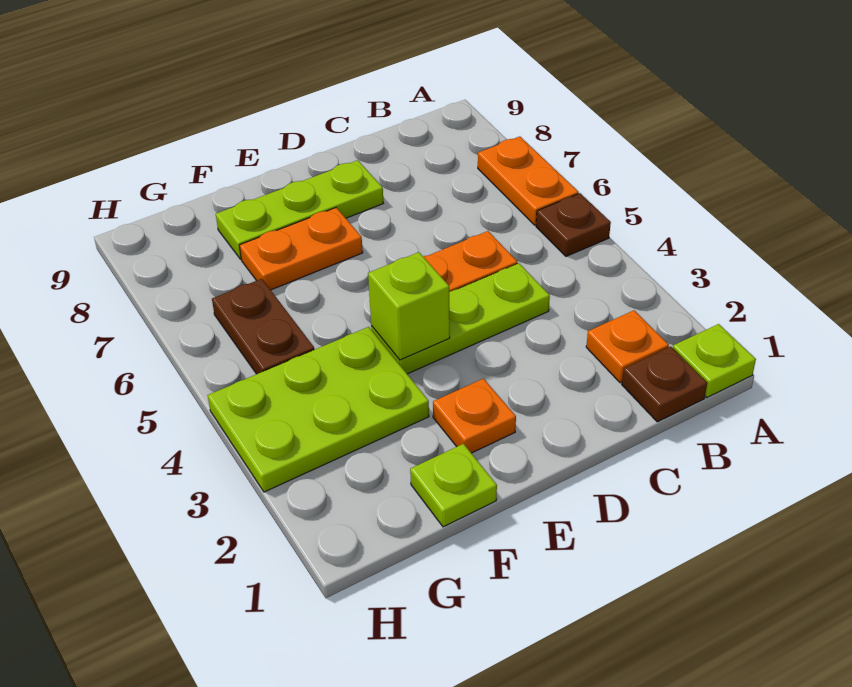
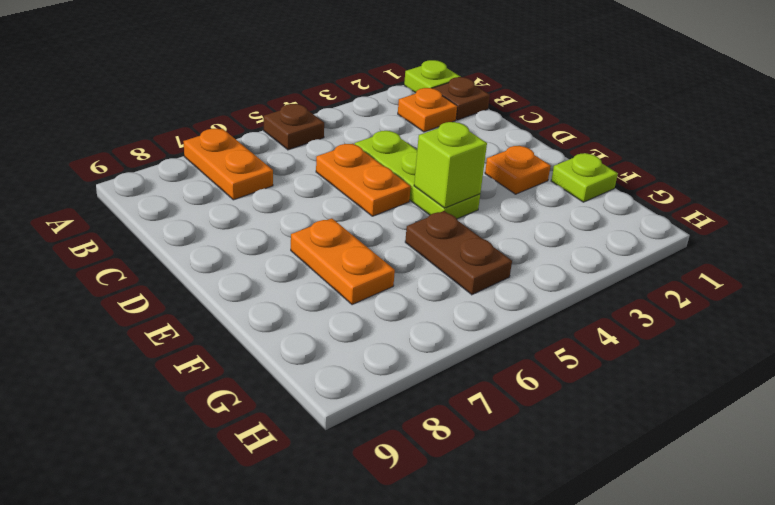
orange 1x2 plate [478,136,579,225] -> orange 1x2 plate turned to [183,129,273,200]
lime 1x3 plate [216,160,383,259] -> none
lime 2x3 plate [208,327,429,492] -> none
brown 1x2 plate [212,279,315,374] -> brown 1x2 plate turned to [405,211,512,295]

